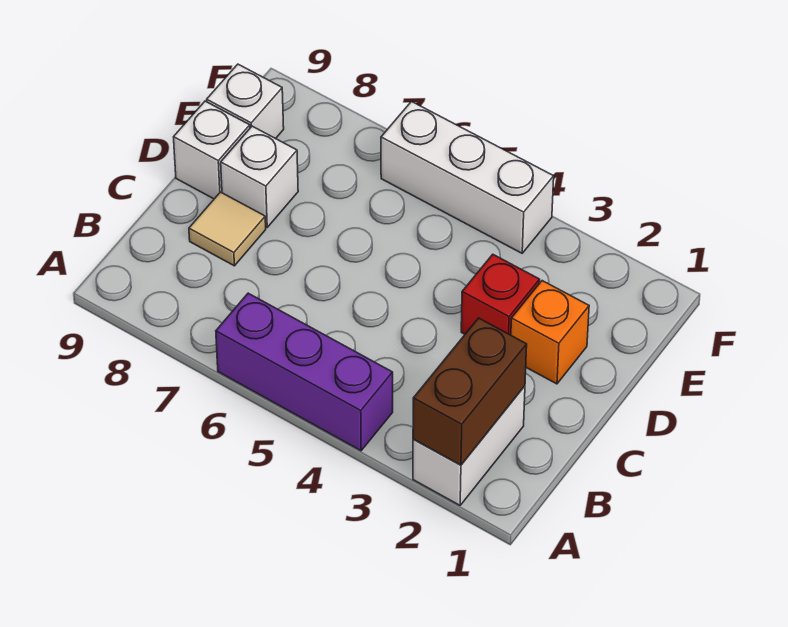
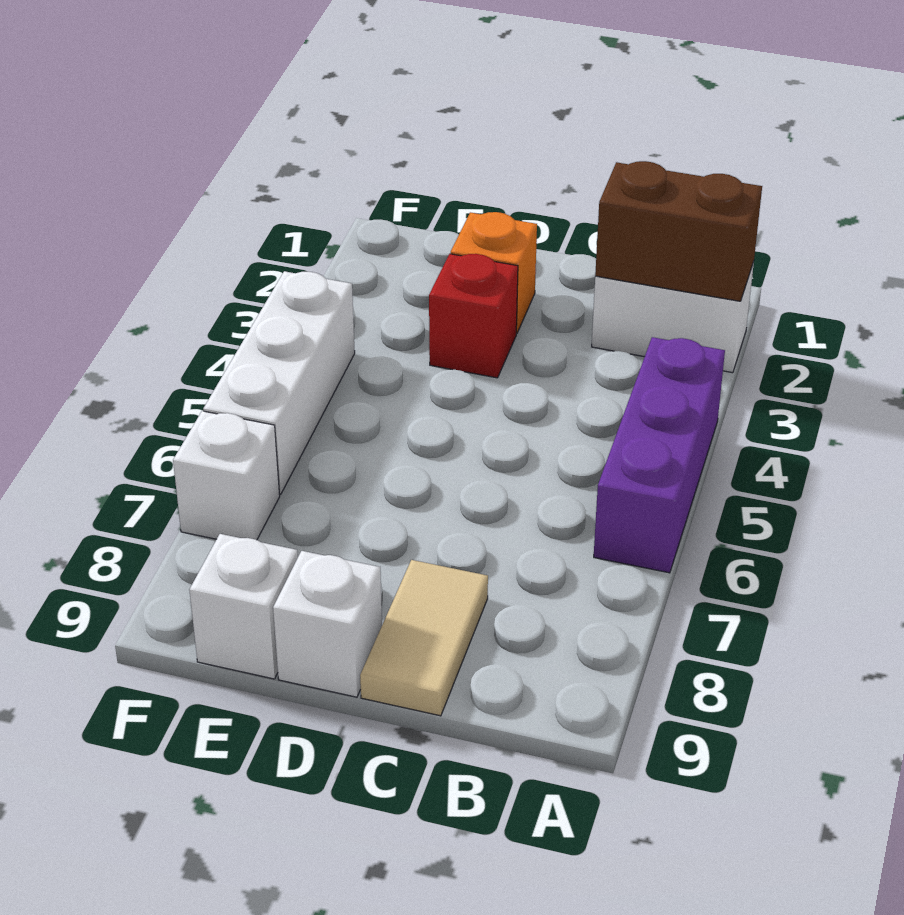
tan 1x1 tile [189,192,266,266] -> tan 1x2 tile [360,560,488,716]
white 1x1 brick [221,126,298,227] -> white 1x1 brick moved to [173,411,280,540]

